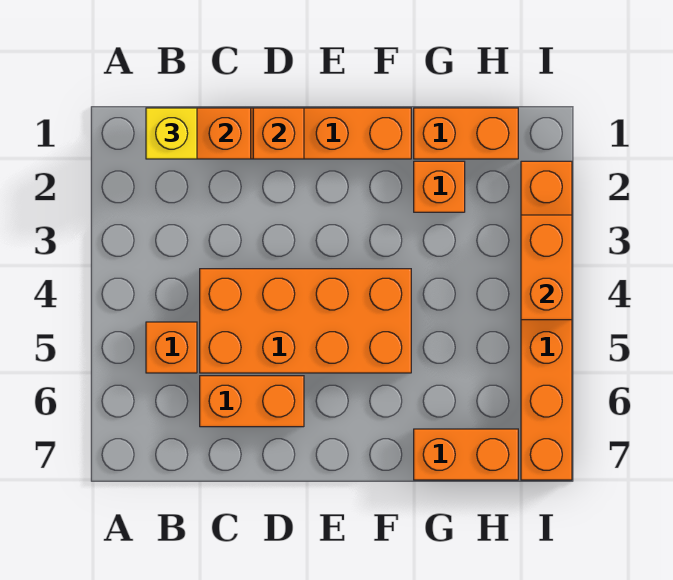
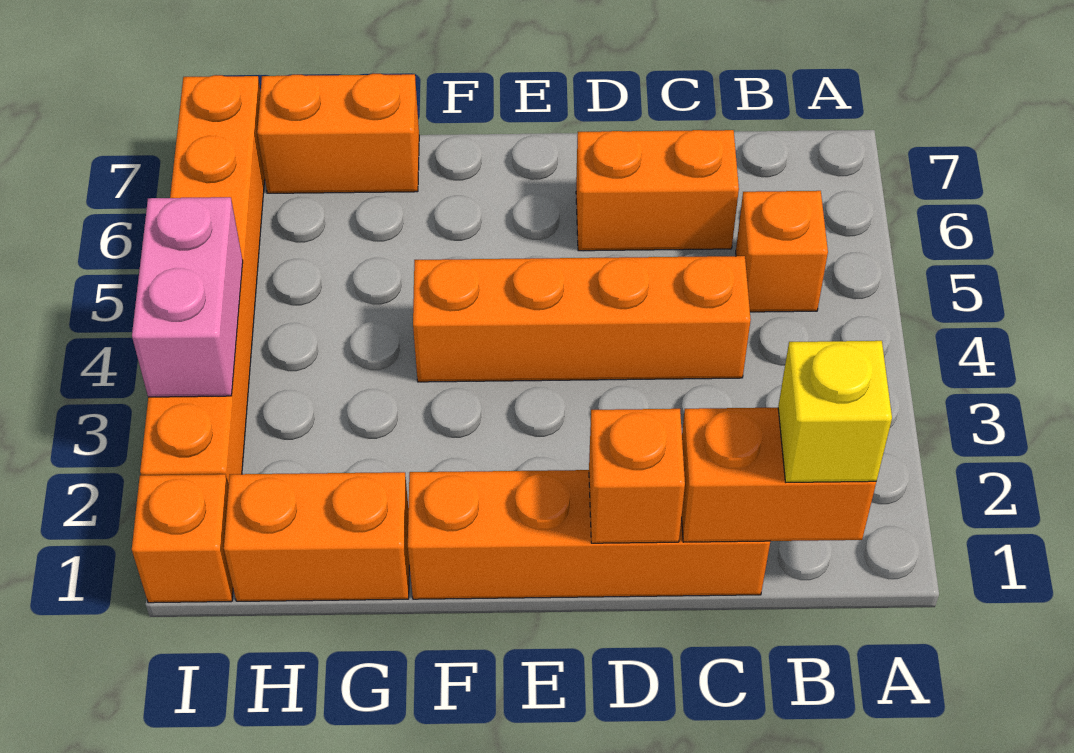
orange 2x4 brick [200,269,411,373] -> orange 1x4 brick [413,256,751,382]
orange 1x1 brick [414,161,465,212] -> orange 1x1 brick moved to [132,474,233,603]
orange 1x2 brick [521,215,572,320] -> pink 1x2 brick [132,197,243,397]

